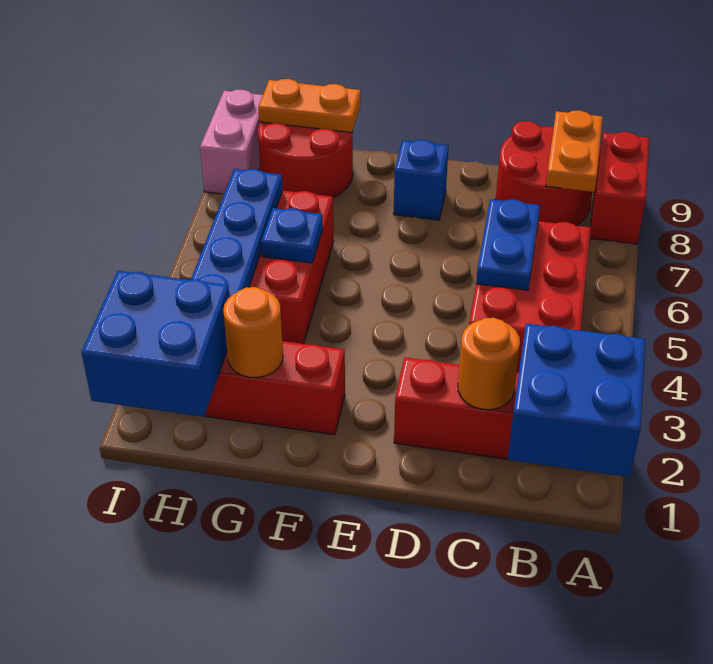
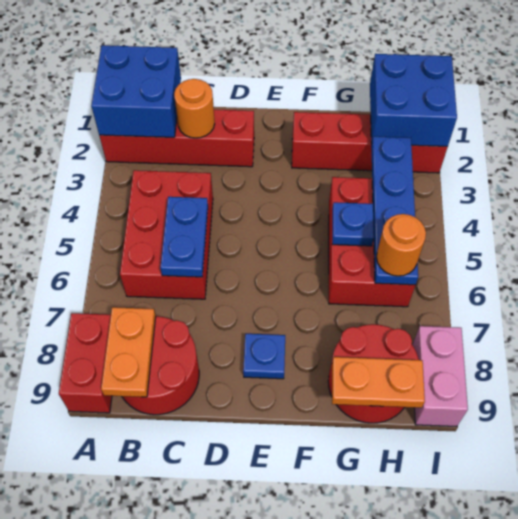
blue 1x1 brick [394,140,449,220] -> blue 1x1 plate [243,334,285,379]
orange 1x1 round brick [223,287,283,377] -> orange 1x1 round brick moved to [376,214,426,276]

